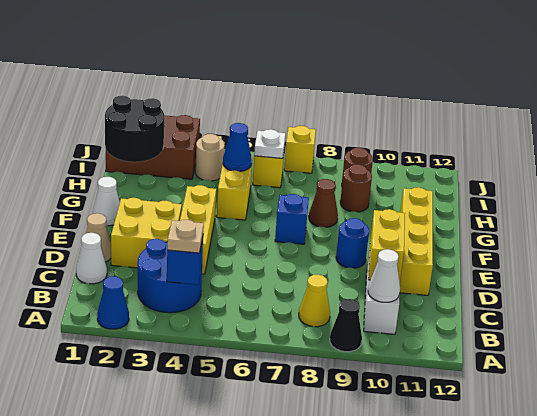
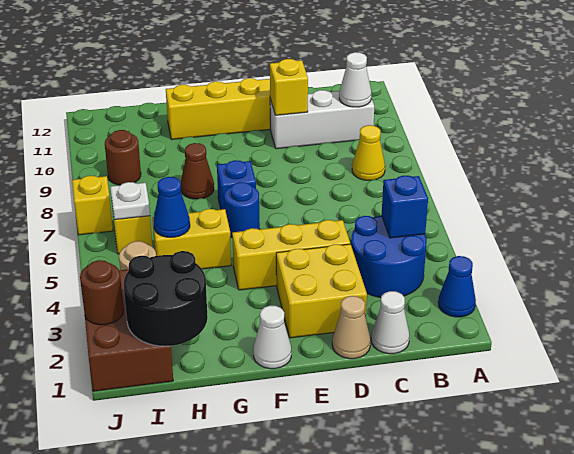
black 1x1 cone [330,299,362,352] -> none
tan 1x1 plate [167,220,204,253] -> none
yellow 1x2 brick [368,209,405,282] -> yellow 1x1 brick [270,59,308,115]
blue 1x1 round brick [336,218,369,268] -> blue 1x1 round brick moved to [224,182,260,237]
brown 1x1 round brick [340,164,372,212] -> brown 1x1 round brick moved to [80,260,124,325]

